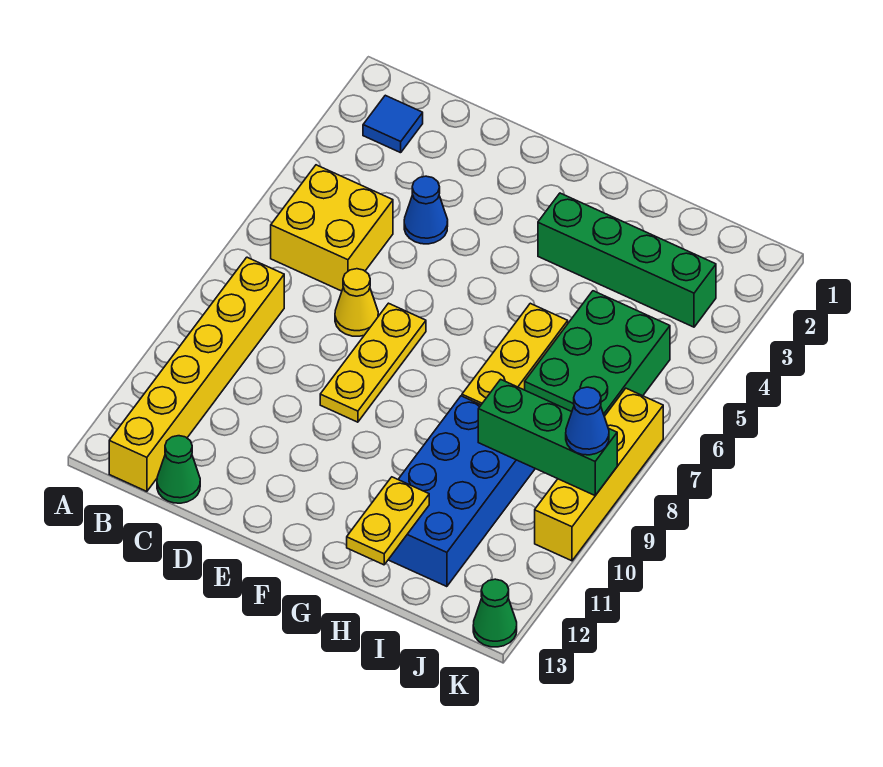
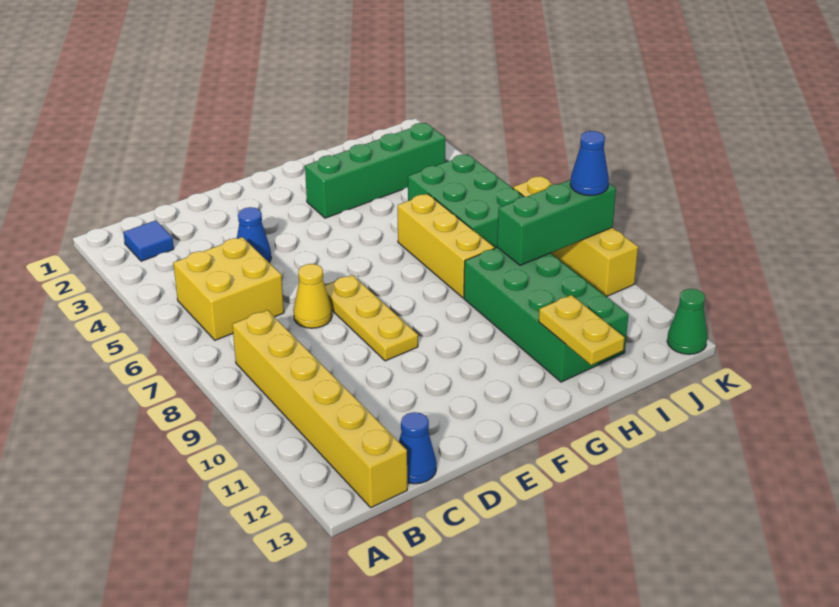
green 1x1 cone [157,436,200,503] -> blue 1x1 cone [399,412,436,484]
blue 2x4 brick [388,396,535,587] -> green 2x4 brick [464,247,628,382]

